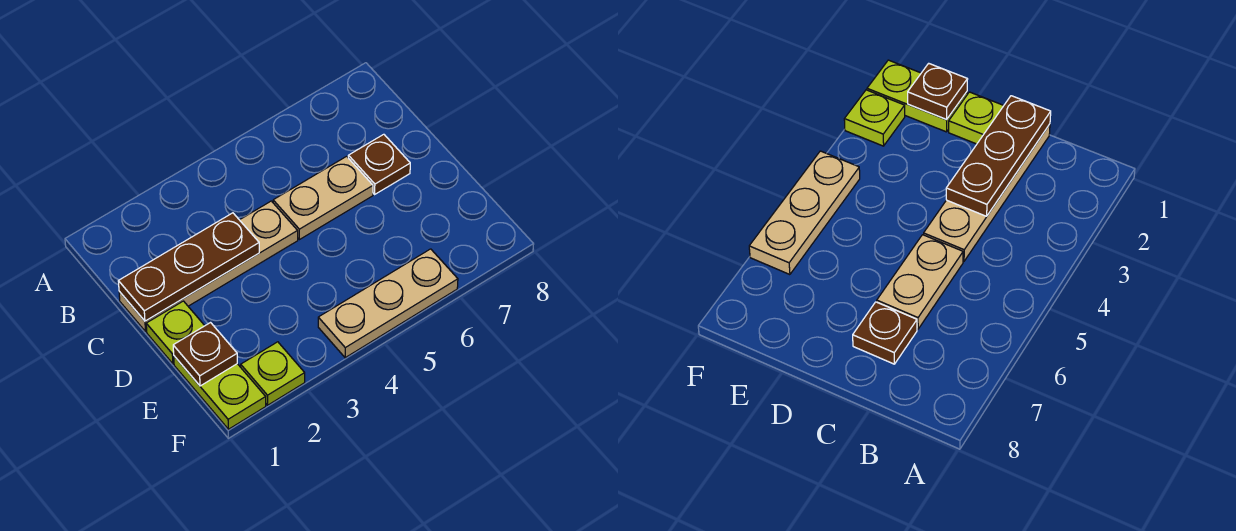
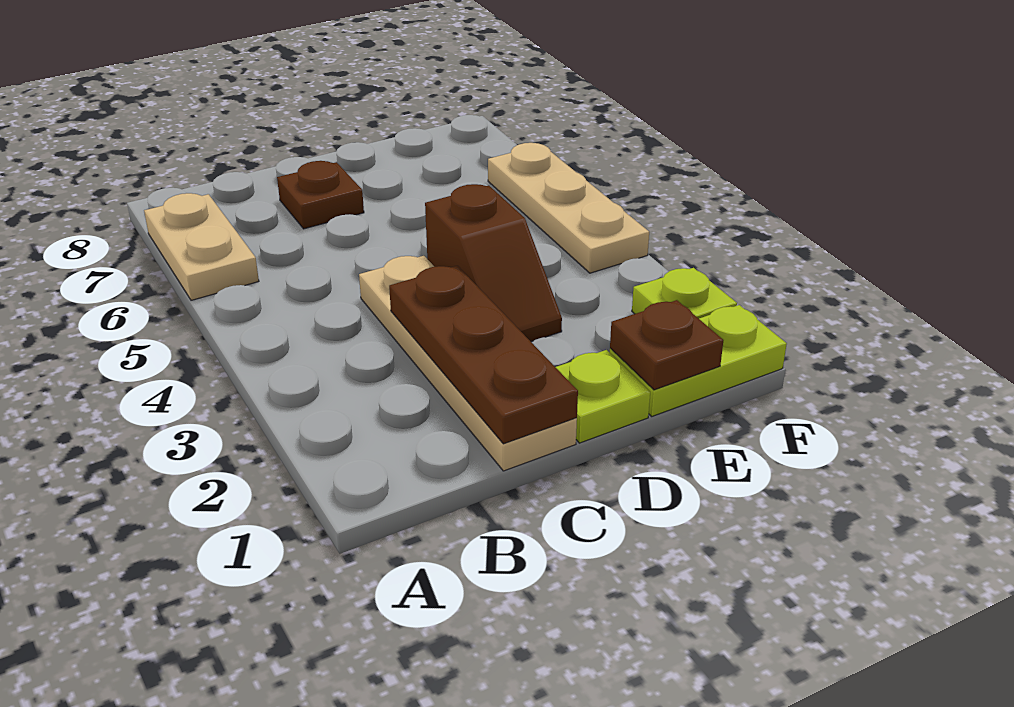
tan 1x2 plate [273,156,373,240] -> tan 1x2 plate moved to [144,193,259,300]
none -> brown 1x2 slope [425,184,562,342]

